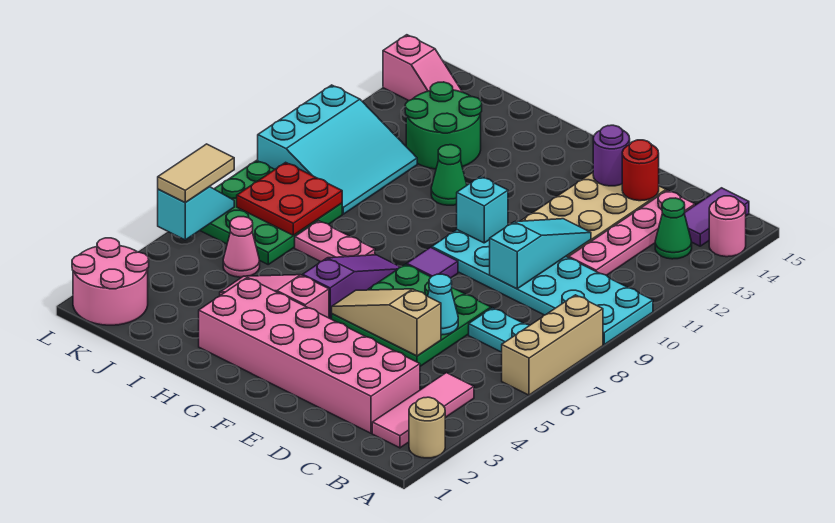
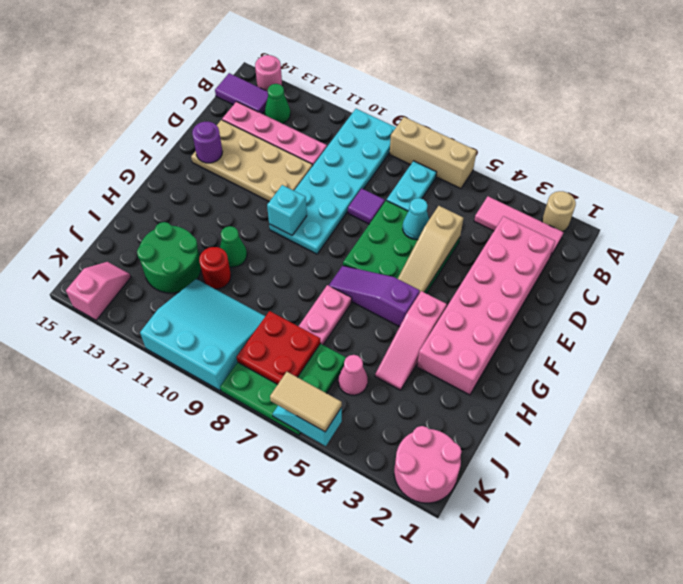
cyan 1x3 slope [490,219,591,289] -> none
red 1x1 round brick [622,140,659,201] -> red 1x1 round brick moved to [199,247,231,289]
purple 1x1 tile [407,247,458,278] -> purple 1x1 tile moved to [348,188,385,224]

